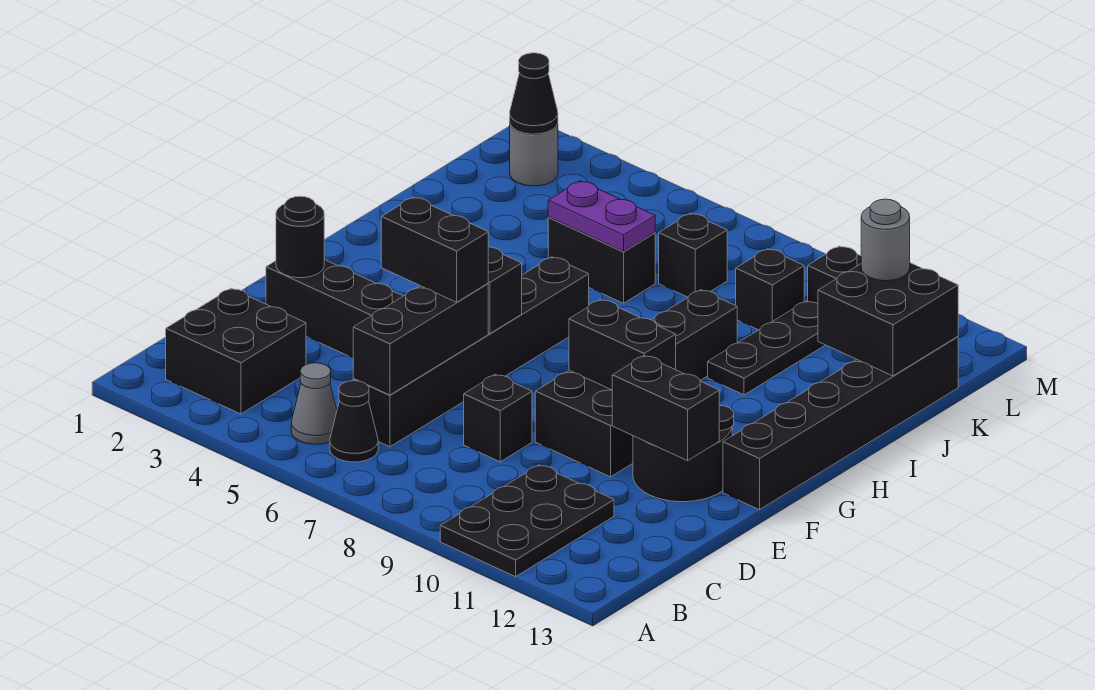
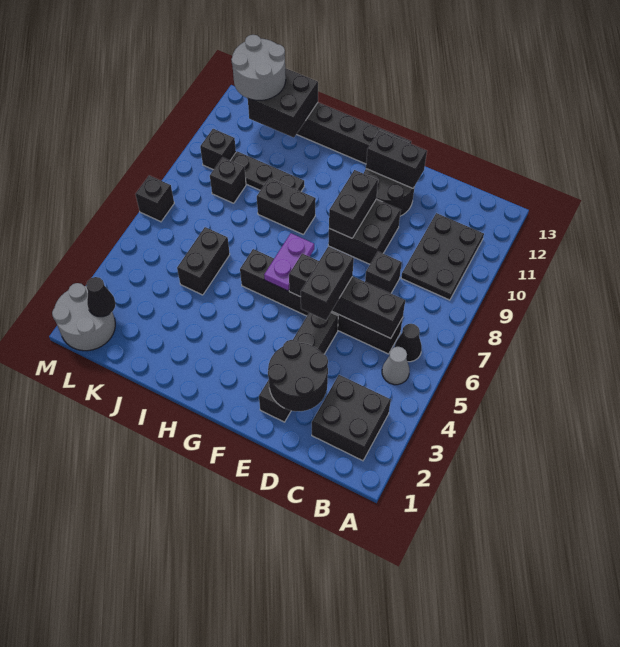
black 2x3 plate [440,465,614,577] -> black 2x3 plate turned to [401,213,484,300]
black 1x1 round brick [276,196,324,278] -> black 2x2 round brick [268,340,328,411]
black 1x2 brick [612,355,719,461] -> black 1x2 brick turned to [366,131,427,188]
purple 1x2 plate [548,181,655,252] -> purple 1x2 plate moved to [264,233,314,291]
black 1x1 brick [659,213,727,297] -> black 1x1 brick moved to [135,175,174,222]
grey 1x1 round brick [861,199,910,281] -> grey 2x2 round brick [231,35,286,100]
grey 1x1 round brick [510,124,558,186] -> grey 2x2 round brick [52,283,115,351]

